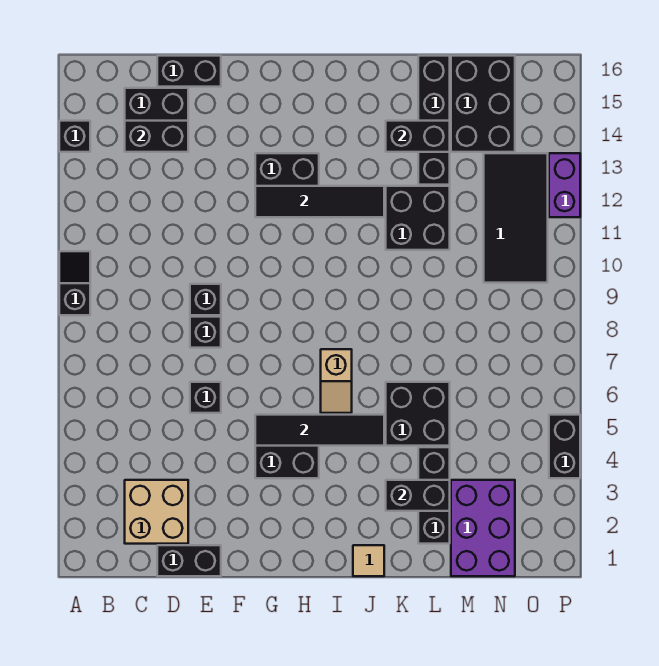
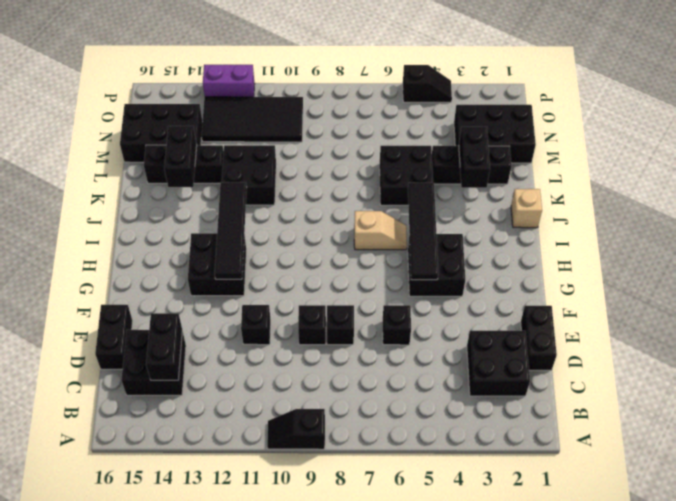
black 1x1 brick [59,121,90,152] -> black 1x1 brick moved to [241,305,271,345]
tan 2x2 brick [125,480,188,544] -> black 2x2 brick [467,331,530,396]
tan 1x1 tile [353,545,384,576] -> tan 1x1 brick [511,189,542,228]
black 1x4 brick [418,56,450,185] -> black 1x3 brick [144,145,224,183]
purple 2x3 brick [451,480,515,576] -> black 2x3 brick [454,105,536,163]
black 1x2 brick [549,415,580,478] -> black 1x2 slope [403,65,452,102]

